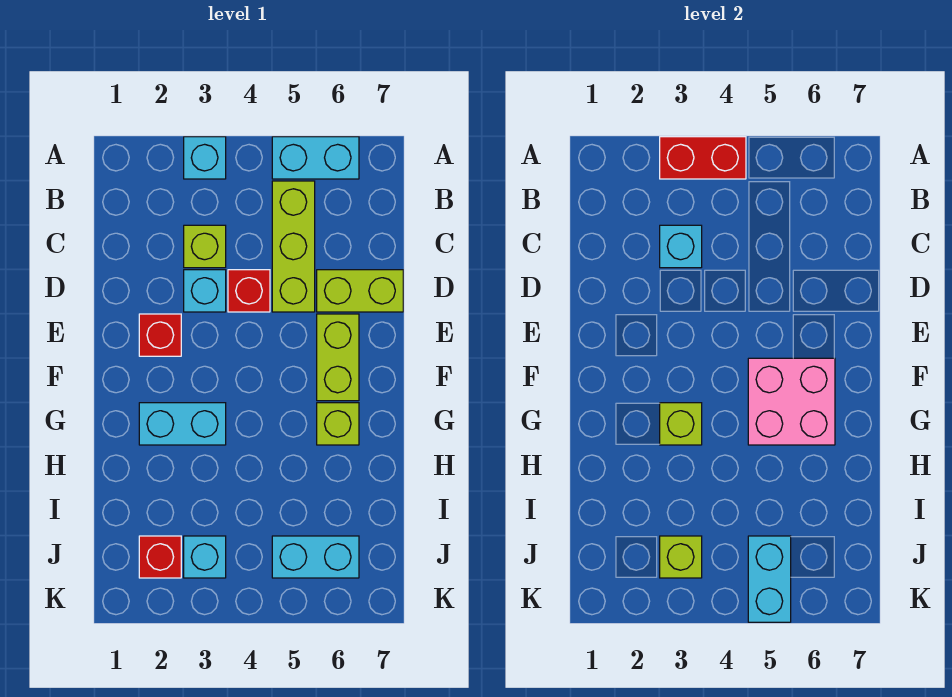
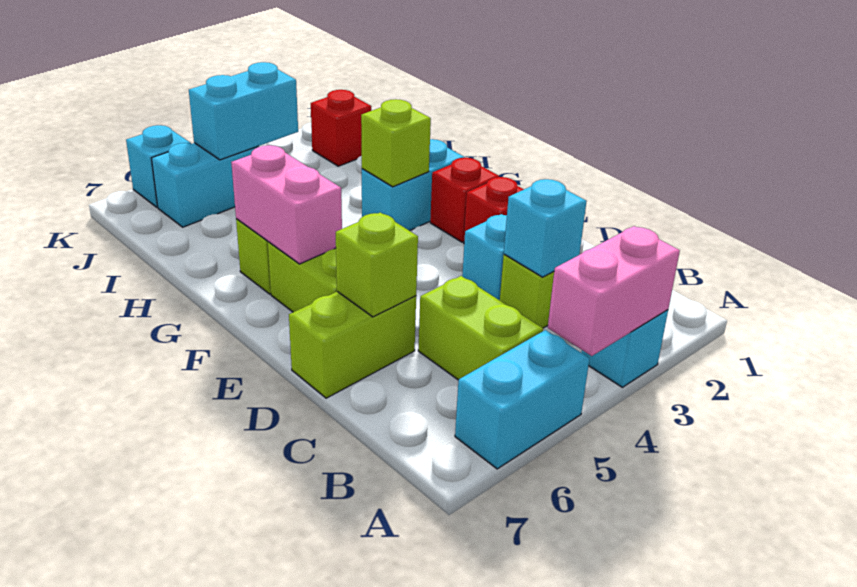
red 1x2 brick [660,137,746,179] -> pink 1x2 brick [548,226,680,356]
lime 1x3 brick [272,181,315,312] -> lime 1x2 brick [418,276,543,380]
red 1x1 brick [228,270,270,312] -> red 1x1 brick moved to [430,158,500,242]
pink 2x2 brick [748,358,835,445] -> pink 1x2 brick [231,145,342,264]
cyan 1x1 brick [184,536,226,578] -> cyan 1x1 brick moved to [126,125,191,207]
lime 1x1 brick [660,536,702,578] -> lime 1x1 brick moved to [336,213,418,317]
cyan 1x2 brick [748,536,791,622] -> cyan 1x2 brick turned to [189,62,298,160]

